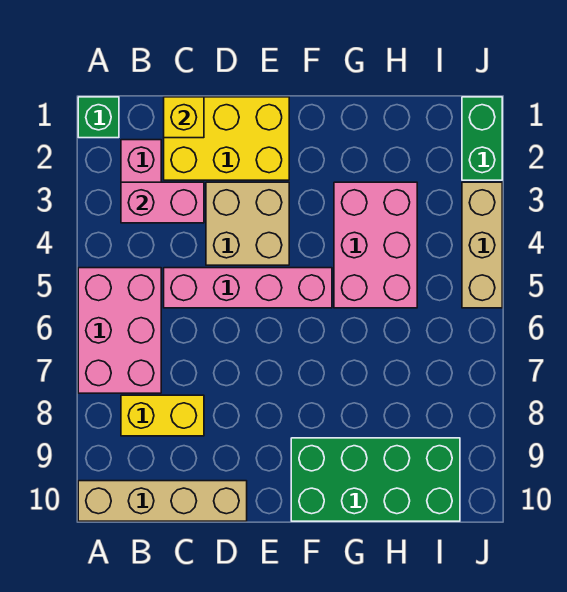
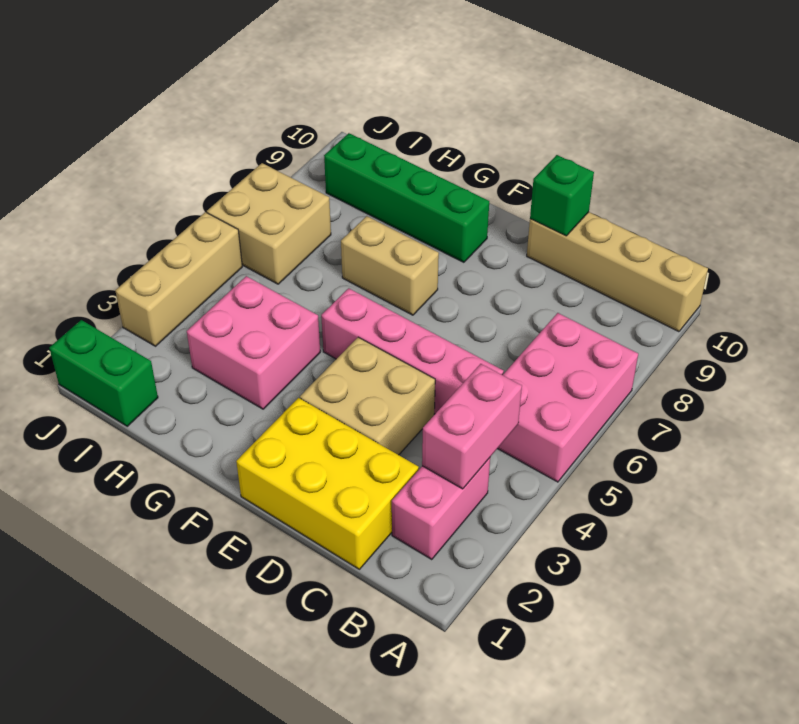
green 1x1 brick [78,97,119,138] -> green 1x1 brick moved to [530,155,594,236]
pink 1x2 brick [121,182,204,223] -> pink 1x2 brick turned to [422,364,522,489]
yellow 1x2 brick [121,395,204,436] -> none
yellow 1x1 brick [164,97,204,138] -> none
none -> tan 1x2 brick [341,216,439,315]
green 2x4 brick [291,438,460,521] -> green 1x4 brick [324,133,489,262]
pink 2x3 brick [334,182,417,308] -> pink 2x2 brick [187,276,320,409]
none -> tan 2x2 brick [207,163,331,284]
green 1x2 brick [462,97,502,180] -> green 1x2 brick turned to [49,320,158,426]

